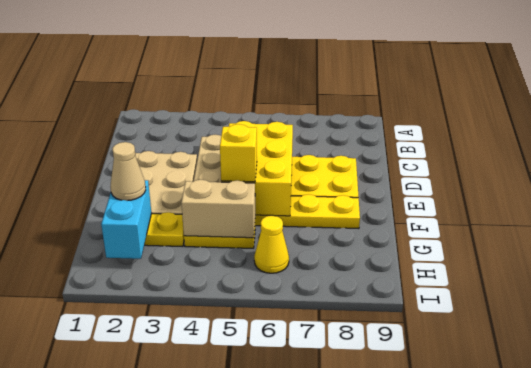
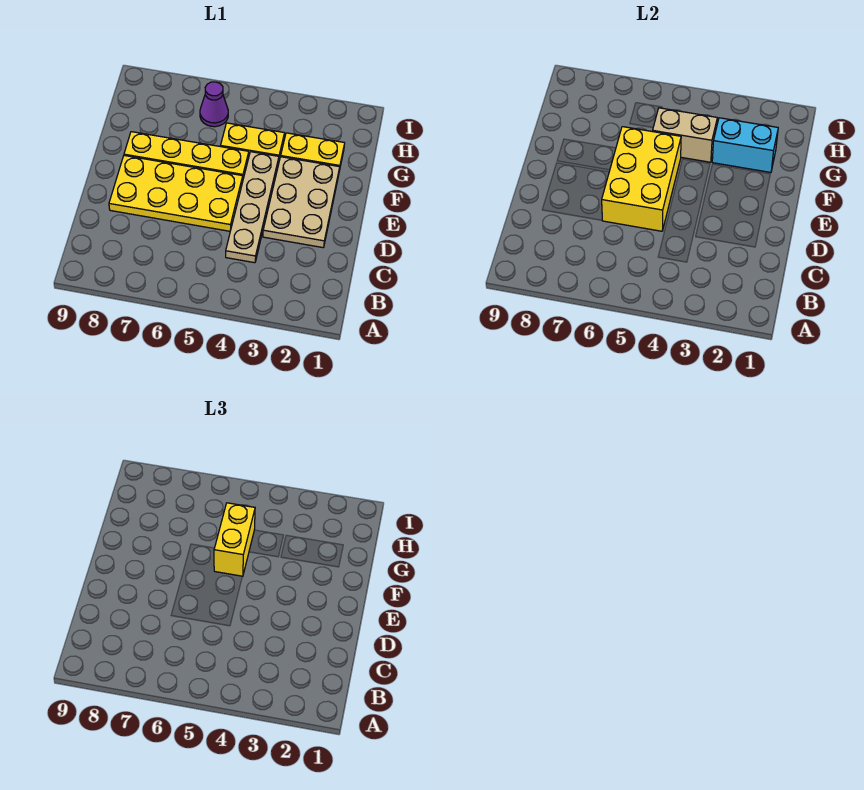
yellow 1x1 brick [220,124,257,182] -> yellow 1x2 brick [214,503,255,577]
cyan 1x2 brick [101,180,152,259] -> cyan 1x2 brick turned to [712,118,778,172]
tan 1x1 cone [110,142,146,201] -> none
yellow 1x1 cone [254,216,289,273] -> purple 1x1 cone [200,82,228,127]

